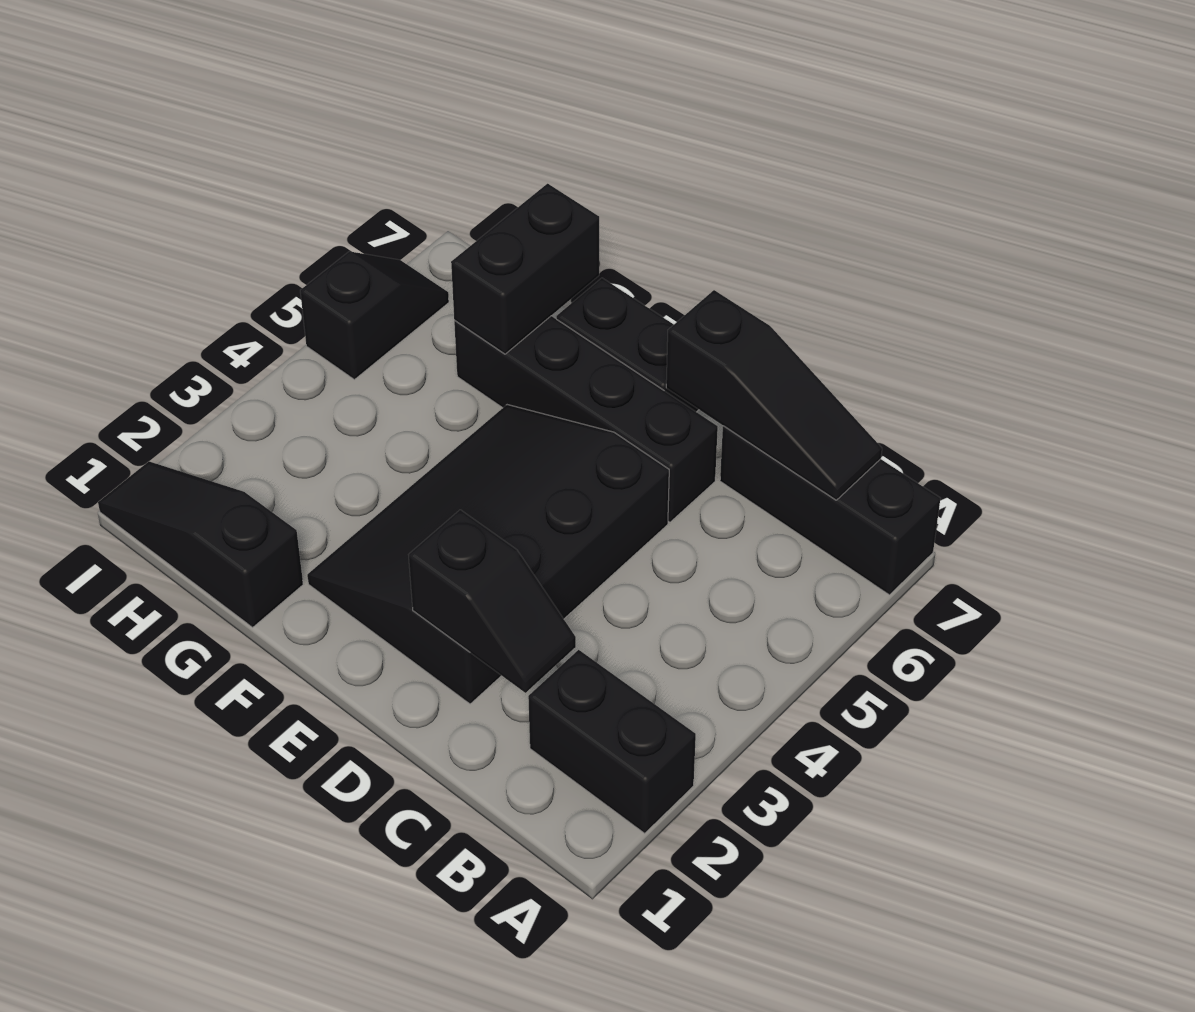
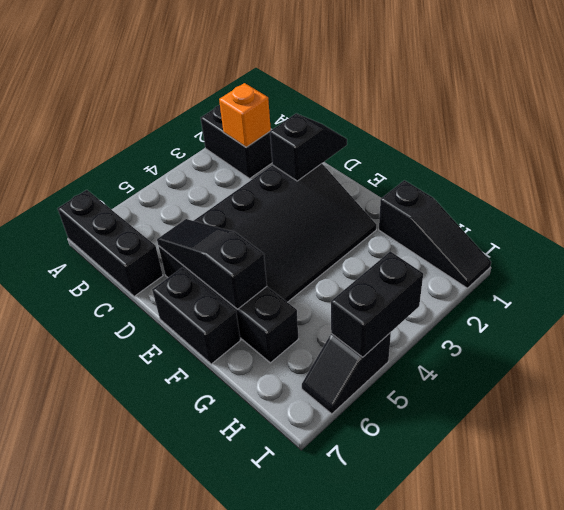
none -> orange 1x1 brick [219,83,271,147]
black 1x3 slope [666,290,882,500] -> black 1x3 slope moved to [157,219,267,309]
black 1x2 slope [409,510,576,693] -> black 1x2 slope turned to [270,114,347,181]
black 1x2 brick [451,184,599,354] -> black 1x2 brick moved to [331,251,423,357]

